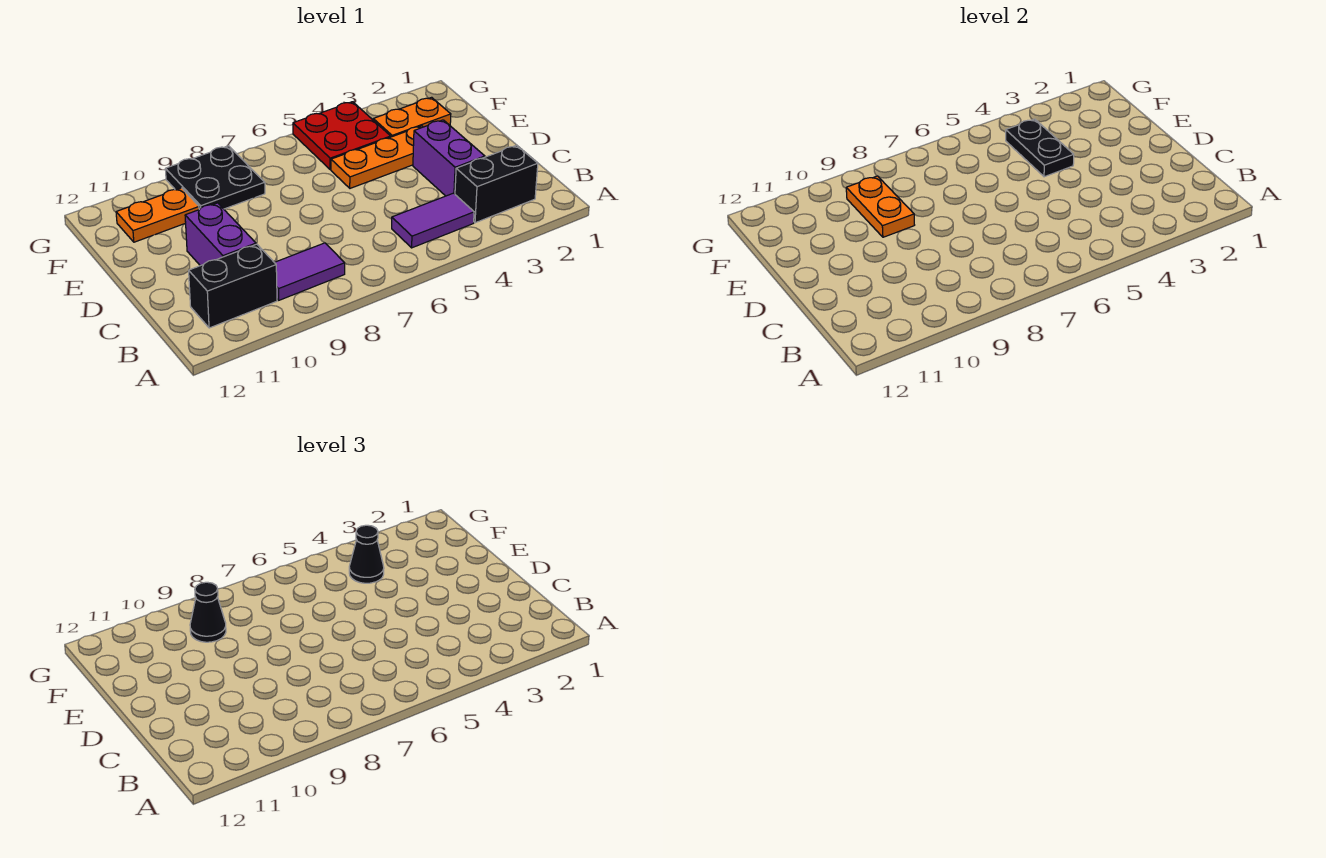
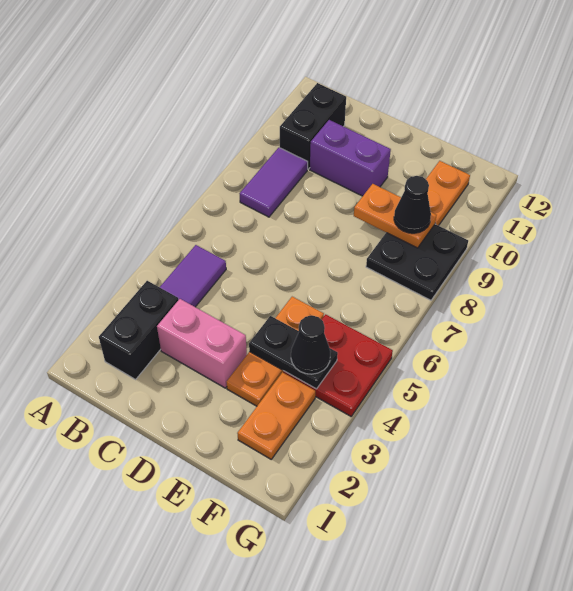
purple 1x2 brick [413,120,485,196] -> pink 1x2 brick [157,299,247,388]

